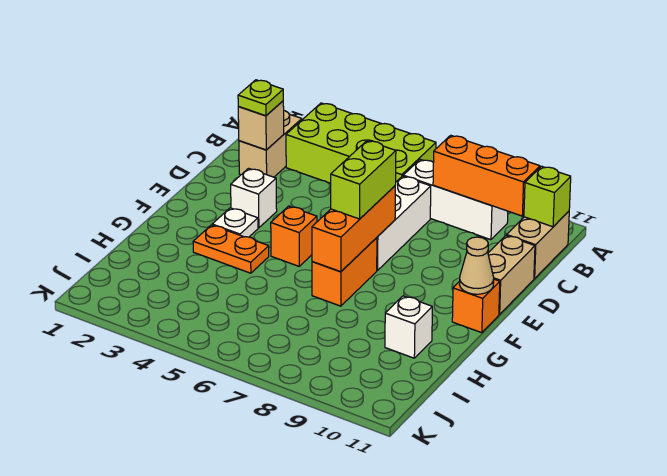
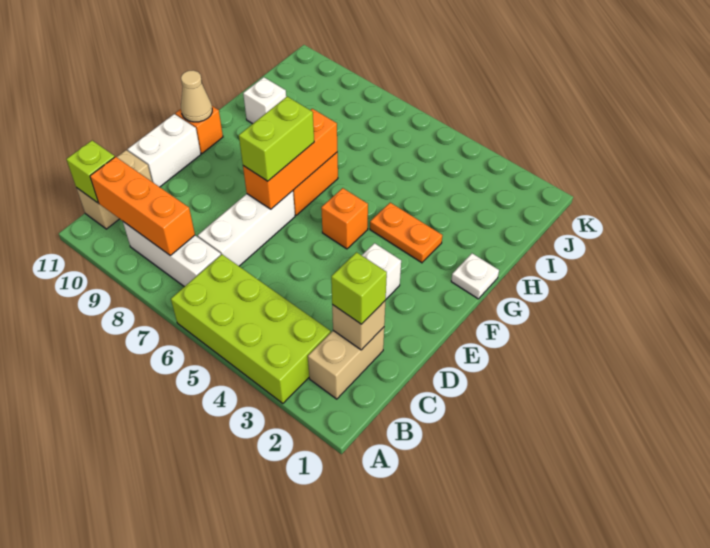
lime 1x1 plate [238,80,283,116] -> lime 1x1 brick [331,252,387,324]
tan 1x2 brick [488,236,535,314] -> white 1x2 brick [127,114,201,187]
white 1x1 plate [212,208,258,237] -> white 1x1 plate moved to [451,253,499,299]

